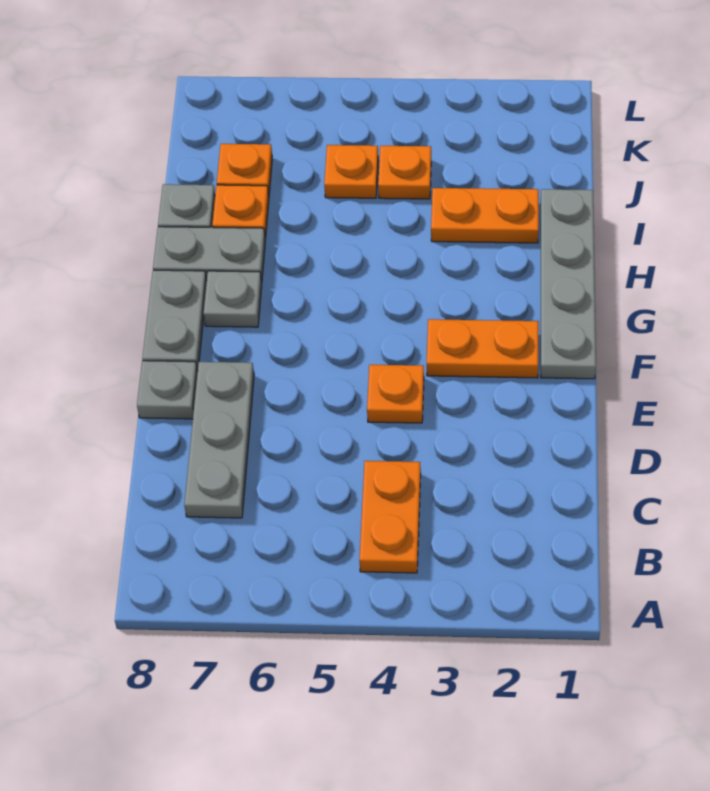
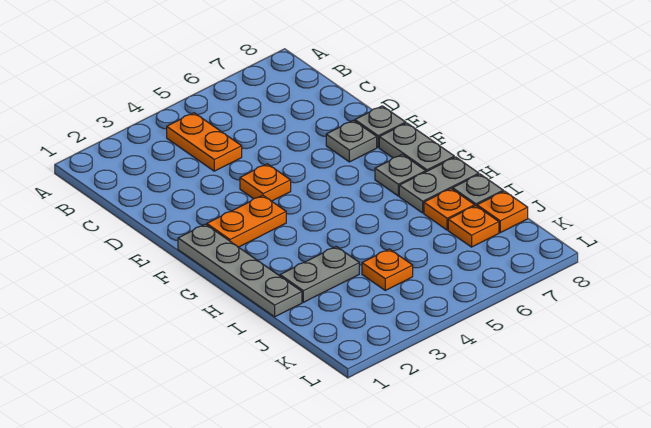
grey 1x3 plate [184,362,254,518] -> grey 1x1 plate [326,120,377,162]
orange 1x2 plate [431,188,539,243] -> grey 1x2 plate [280,247,359,302]
orange 1x1 plate [324,145,378,198] -> orange 1x1 plate moved to [477,191,528,233]

